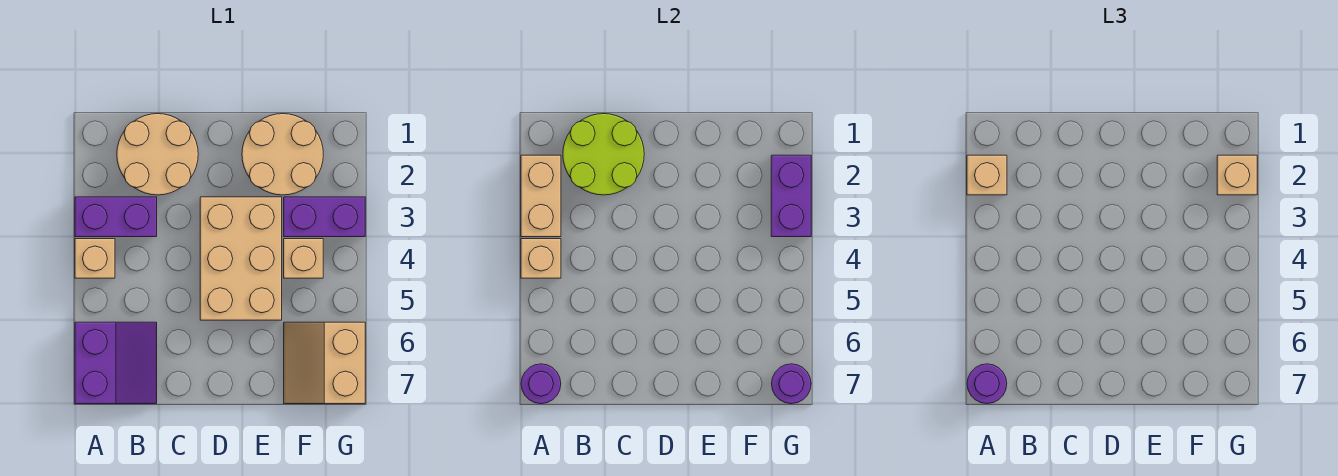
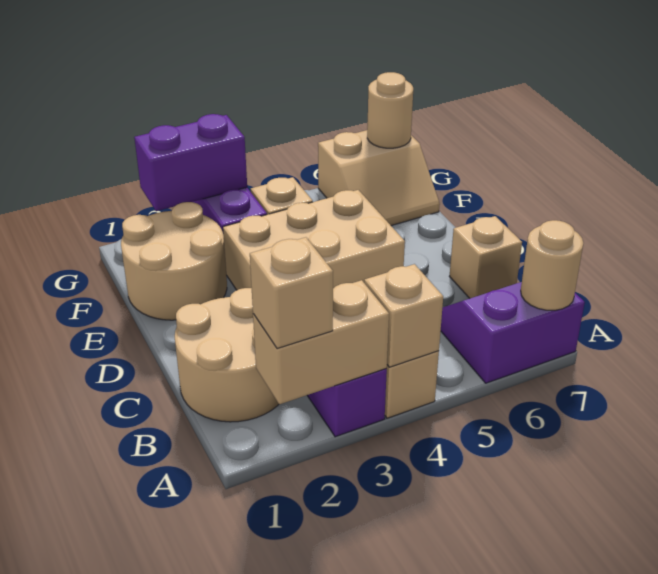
purple 1x1 round brick [521,364,561,404] -> tan 1x1 round brick [521,220,583,310]
purple 1x1 round brick [967,364,1007,404] -> none
lime 2x2 round brick [563,114,644,195] -> none
tan 1x1 brick [1217,155,1257,195] -> tan 1x1 brick moved to [449,216,522,298]
purple 1x1 round brick [772,364,811,404] -> tan 1x1 round brick [367,72,413,148]

